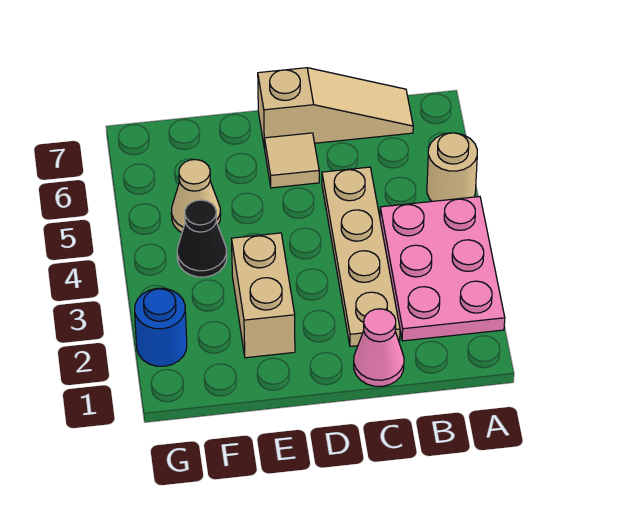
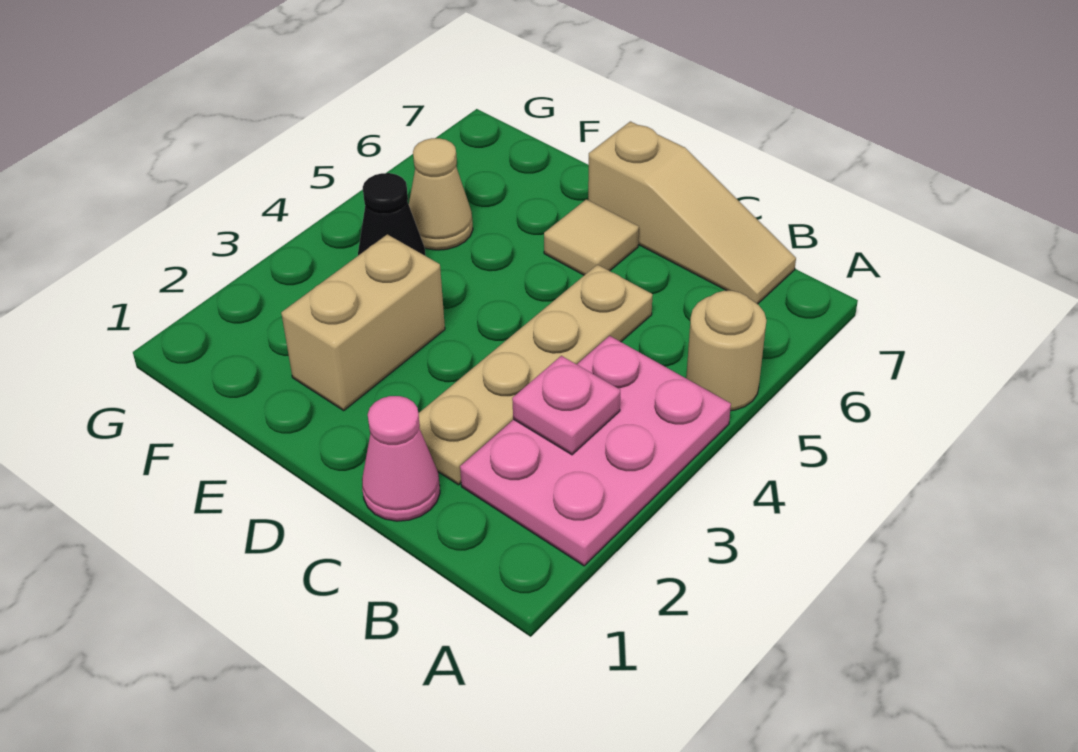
none -> pink 1x1 plate [512,356,620,455]
blue 1x1 round brick [135,288,187,366] -> none

